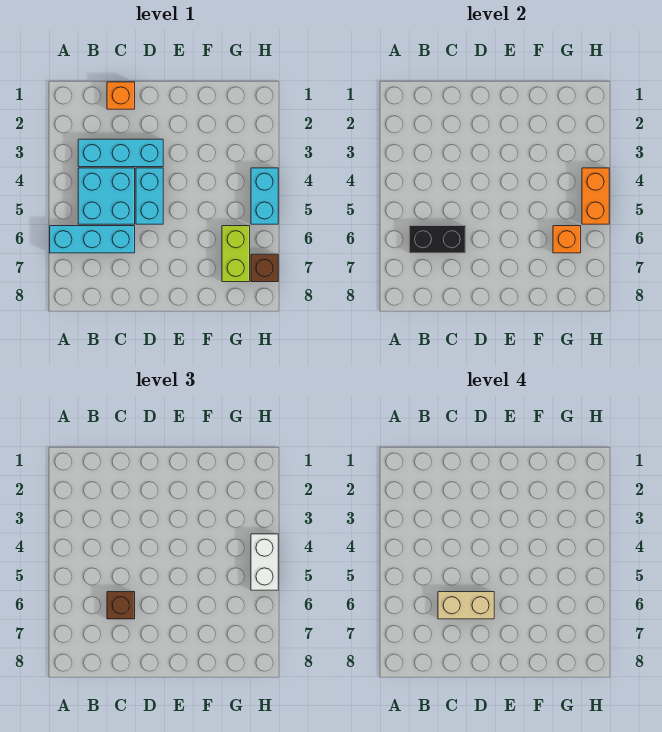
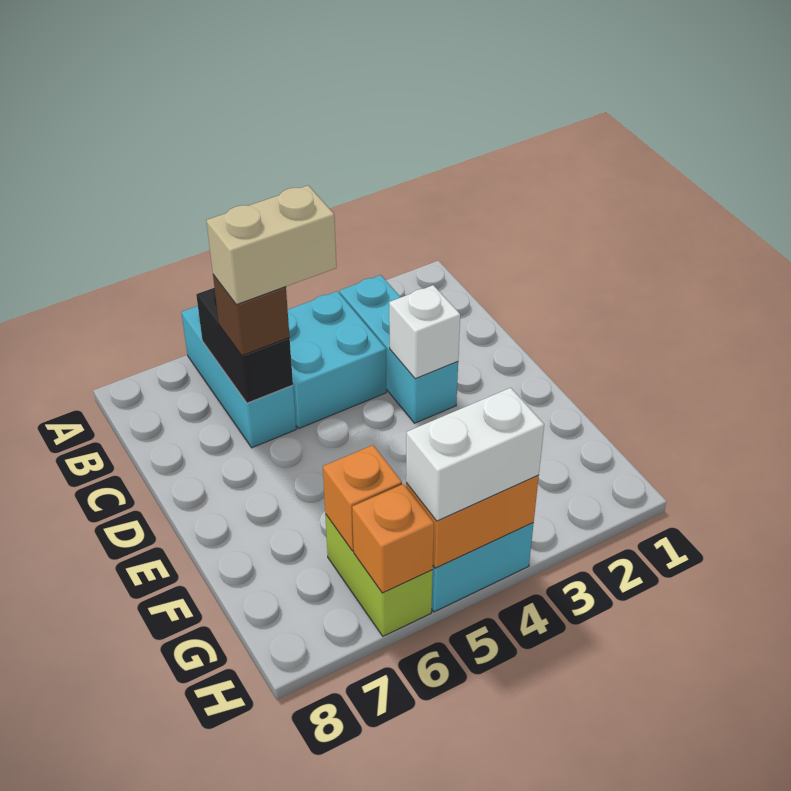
orange 1x1 brick [107,82,135,109] -> orange 1x1 brick moved to [352,484,434,593]
tan 1x2 brick [438,592,494,619] -> tan 1x2 brick turned to [206,185,336,305]
none -> white 1x1 brick [389,285,460,379]
cyan 1x2 brick [136,168,163,224] -> none
lime 1x2 brick [222,226,250,282] -> lime 1x2 brick turned to [325,514,433,636]
brown 1x1 brick [251,254,278,282] -> none

